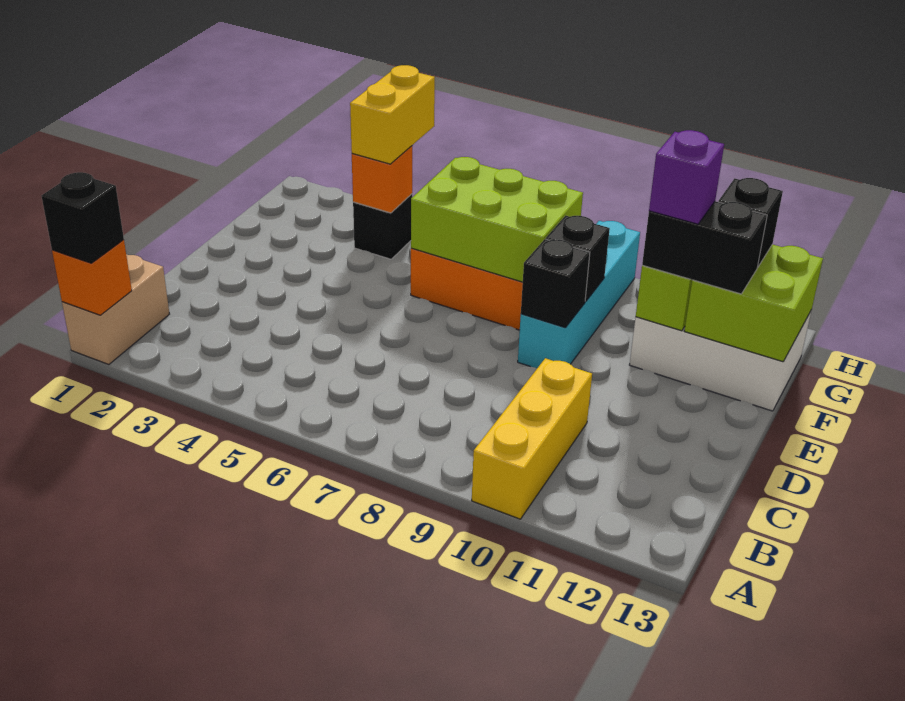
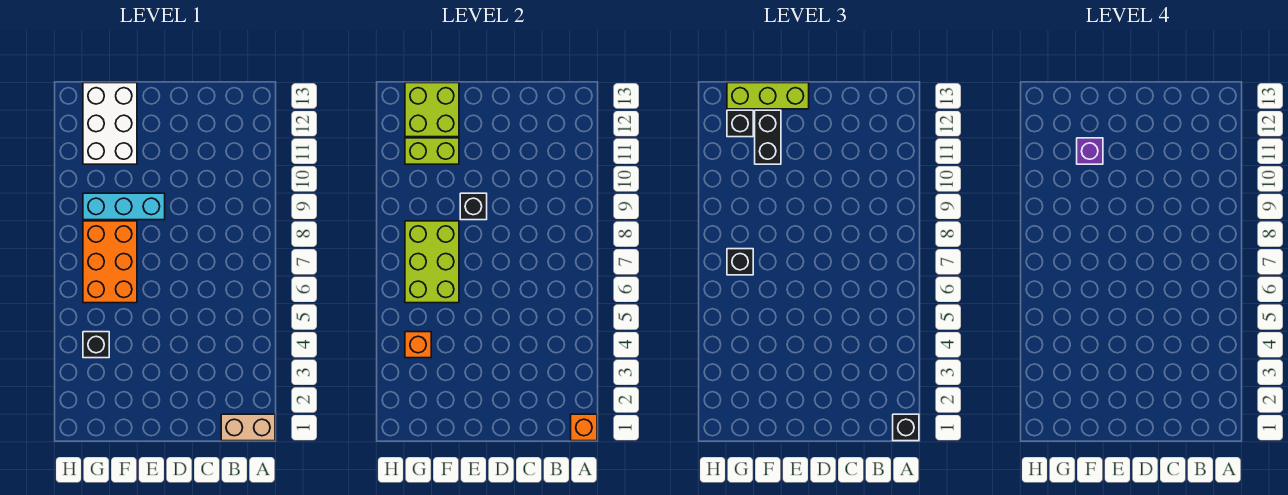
yellow 1x3 brick [472,358,592,519] -> none
cyan 1x4 brick [518,221,640,368] -> cyan 1x3 brick [83,193,165,220]
none -> lime 1x3 brick [727,83,809,109]
black 1x1 brick [546,216,610,301] -> black 1x1 brick moved to [727,249,753,275]
yellow 1x2 brick [350,65,435,164] -> none

